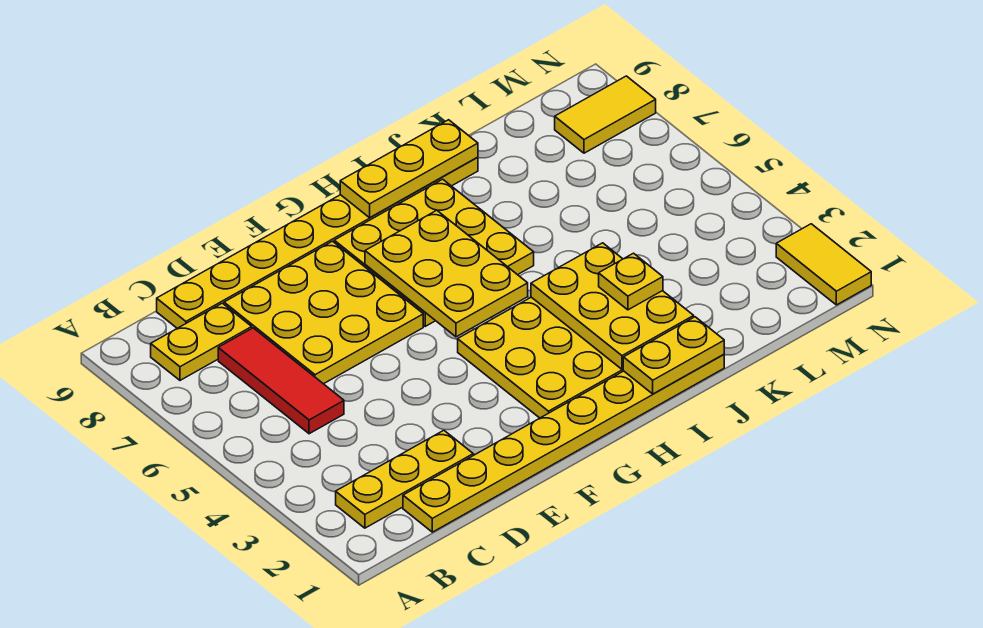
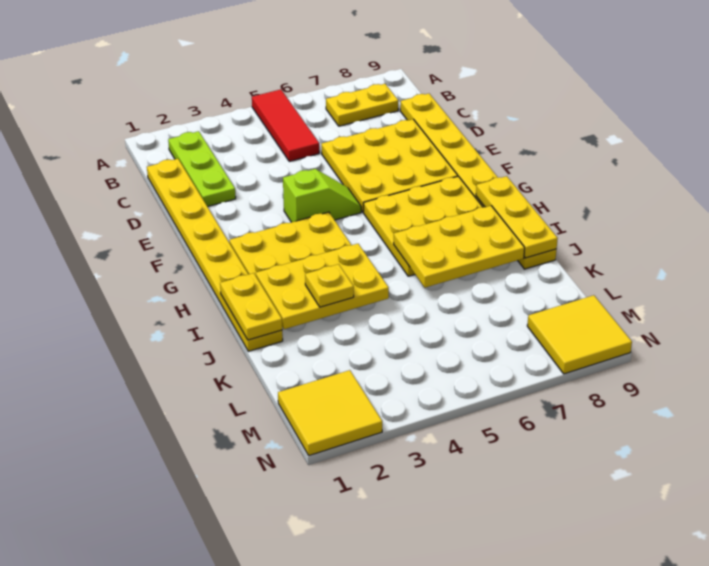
yellow 1x3 plate [336,430,473,528] -> lime 1x3 plate [168,131,236,207]
yellow 1x2 plate [151,303,252,380] -> yellow 1x2 plate turned to [326,84,398,126]
red 1x3 tile [218,328,344,434] -> red 1x3 tile turned to [252,89,319,161]
none -> lime 1x2 slope [283,169,361,222]
yellow 2x3 plate [365,210,528,337] -> yellow 2x3 plate moved to [394,206,525,288]
yellow 1x2 tile [555,76,656,153] -> yellow 2x2 tile [527,295,632,374]
yellow 1x2 tile [776,224,871,305] -> yellow 2x2 tile [278,370,382,456]

